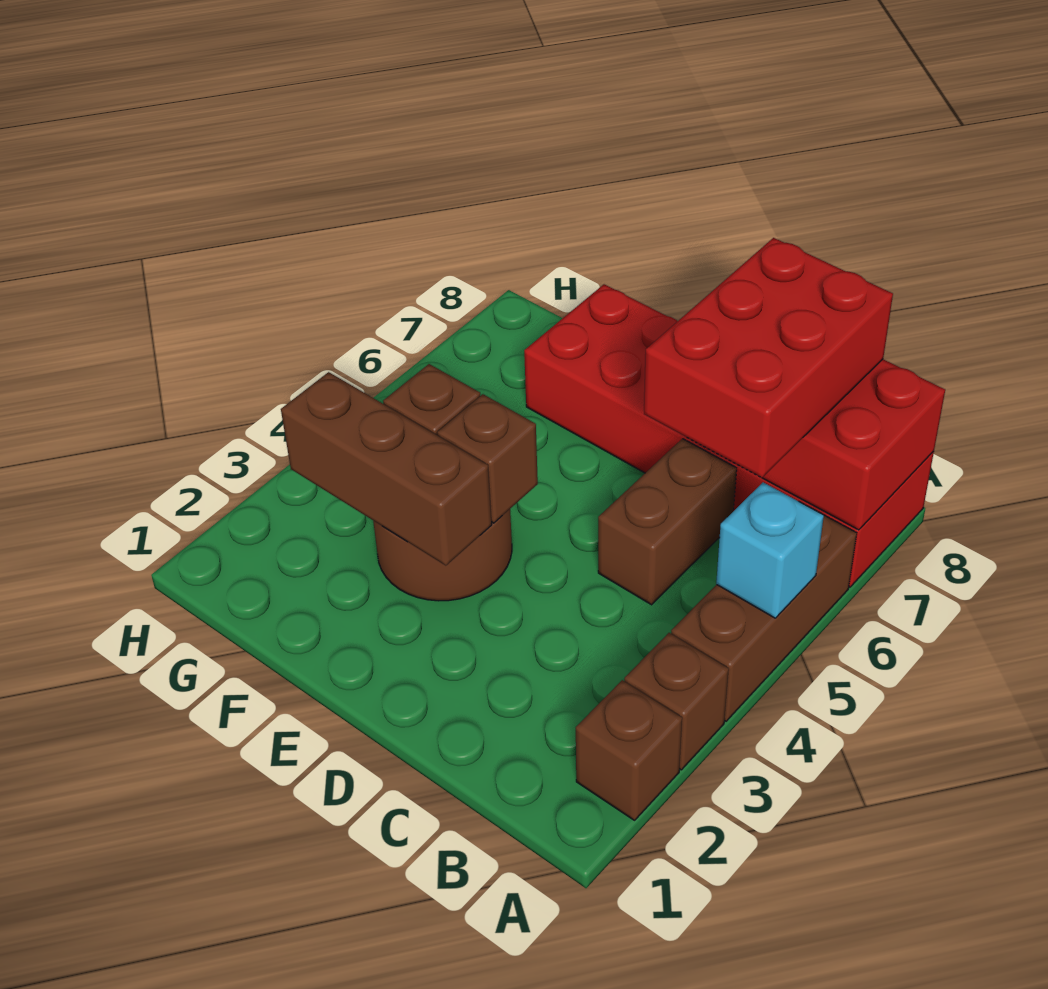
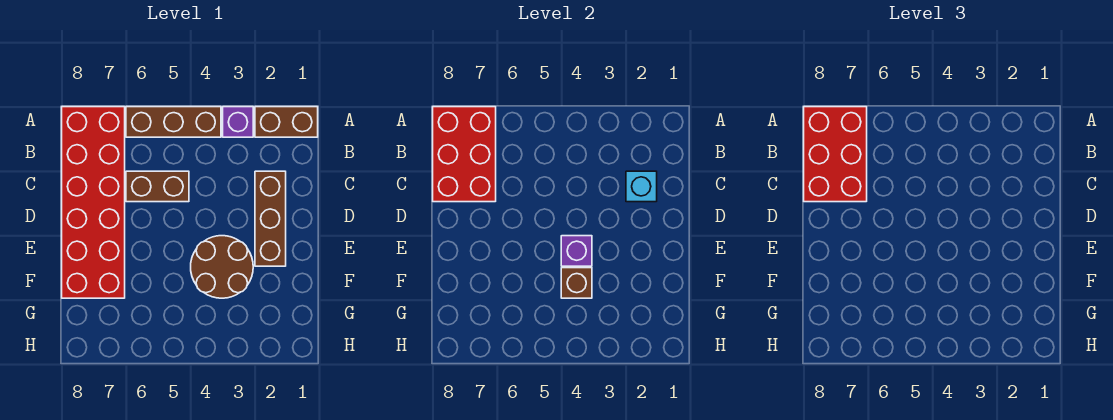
brown 1x1 brick [576,680,682,820] -> brown 1x2 brick [255,107,318,137]
brown 1x1 brick [624,633,729,770] -> purple 1x1 brick [223,107,253,137]
cyan 1x1 brick [716,482,824,618] -> cyan 1x1 brick moved to [626,171,657,202]
red 2x3 brick [644,238,893,478] -> red 2x3 brick turned to [804,107,867,202]
brown 1x3 brick [281,372,492,566] -> brown 1x3 brick moved to [255,171,286,266]
brown 1x1 brick [437,394,538,523] -> purple 1x1 brick [561,236,592,266]

